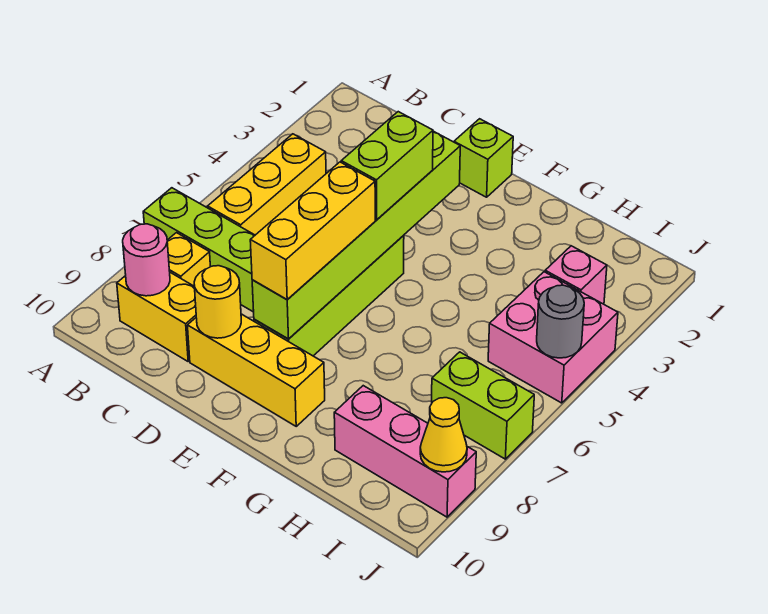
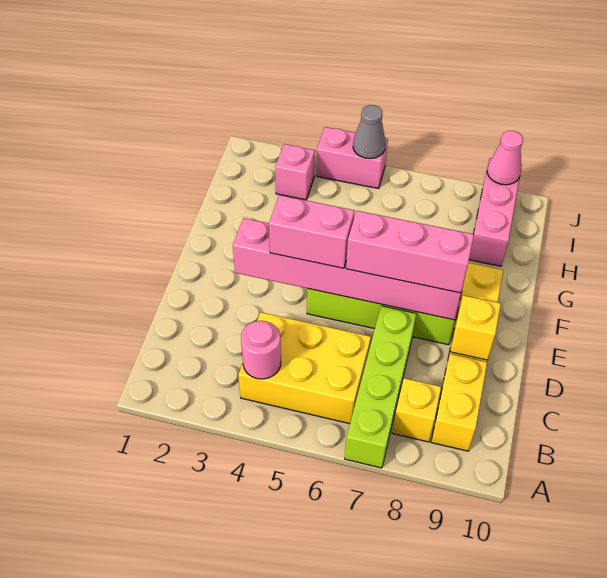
yellow 1x3 brick [208,134,326,235] -> yellow 2x3 brick [239,312,371,424]
pink 1x1 round brick [123,224,170,296] -> pink 1x1 round brick moved to [241,321,281,379]
yellow 1x1 round brick [194,266,241,338] -> yellow 1x1 brick [450,295,501,360]
lime 1x1 brick [454,119,513,197] -> none
lime 1x6 brick [252,131,460,339] -> pink 1x6 brick [233,218,461,320]
lime 1x2 brick [341,112,433,220] -> pink 1x2 brick [269,195,355,268]
yellow 1x3 brick [250,162,375,300] -> pink 1x3 brick [346,211,474,293]
pink 2x2 brick [488,272,618,403] -> pink 1x2 brick [316,127,388,189]
lime 1x2 brick [432,352,534,459] -> none
grey 1x1 round brick [537,285,584,358] -> grey 1x1 cone [353,105,386,159]
yellow 1x1 cone [420,398,467,472] -> pink 1x1 cone [487,131,523,185]

